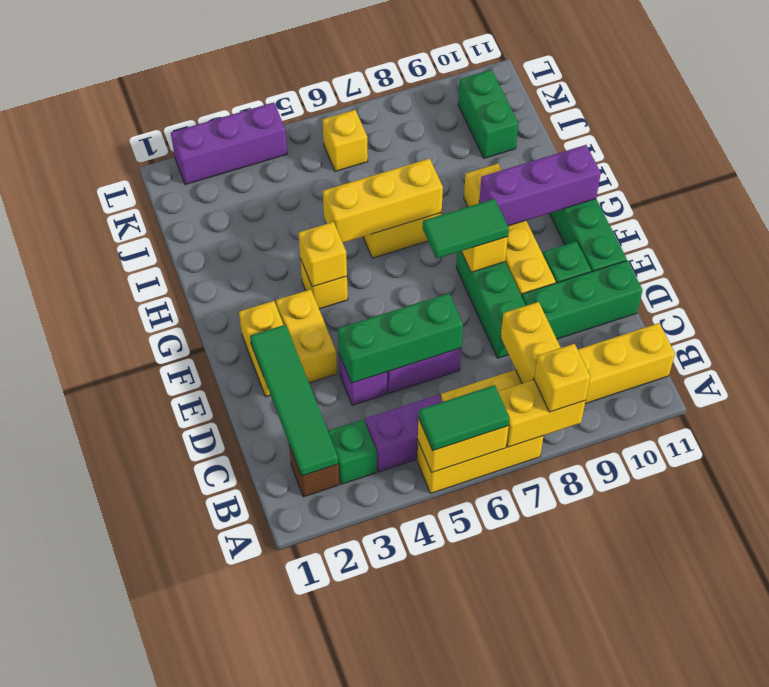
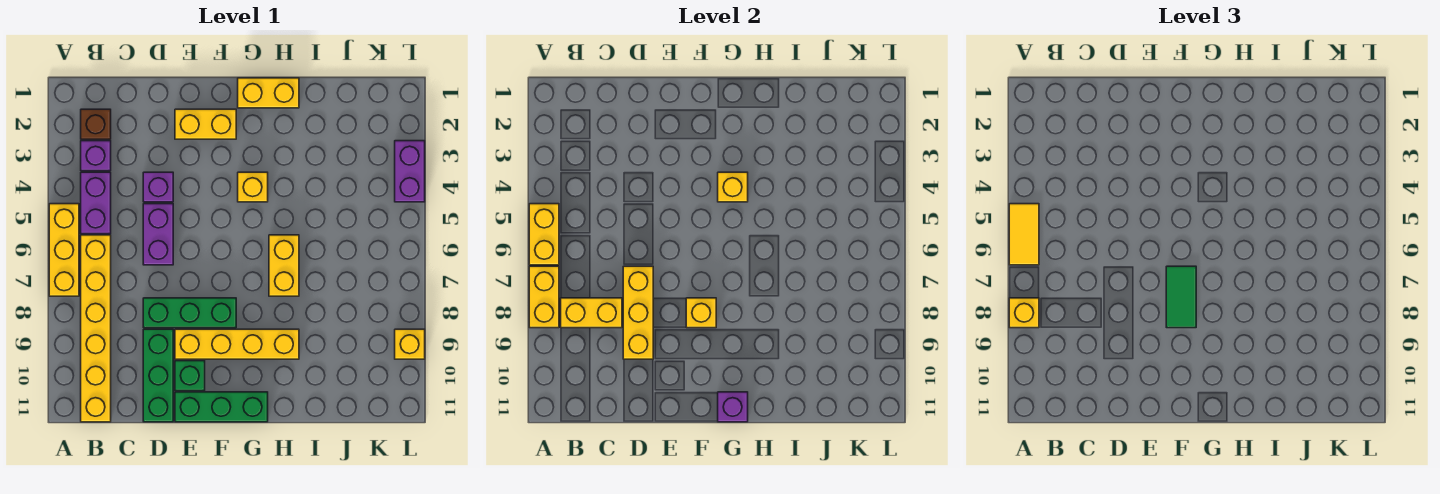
green 1x2 tile [418,385,510,451] -> yellow 1x2 tile [1009,204,1039,265]
green 1x4 tile [250,324,338,476] -> none
green 1x1 brick [328,419,377,484] -> purple 1x1 brick [81,141,111,171]
green 1x3 brick [338,293,463,383] -> none
yellow 1x2 brick [276,289,337,383] -> yellow 1x2 brick moved to [238,78,299,108]
purple 1x3 brick [479,145,601,226] -> purple 1x1 brick [718,392,748,422]
yellow 1x3 brick [323,159,443,243] -> yellow 1x3 brick moved to [623,266,653,359]
green 1x2 brick [458,70,518,158] -> none
yellow 1x1 brick [322,110,368,171] -> yellow 1x1 brick moved to [395,329,425,359]
purple 1x3 brick [171,102,287,185] -> purple 1x2 brick [395,141,425,202]

